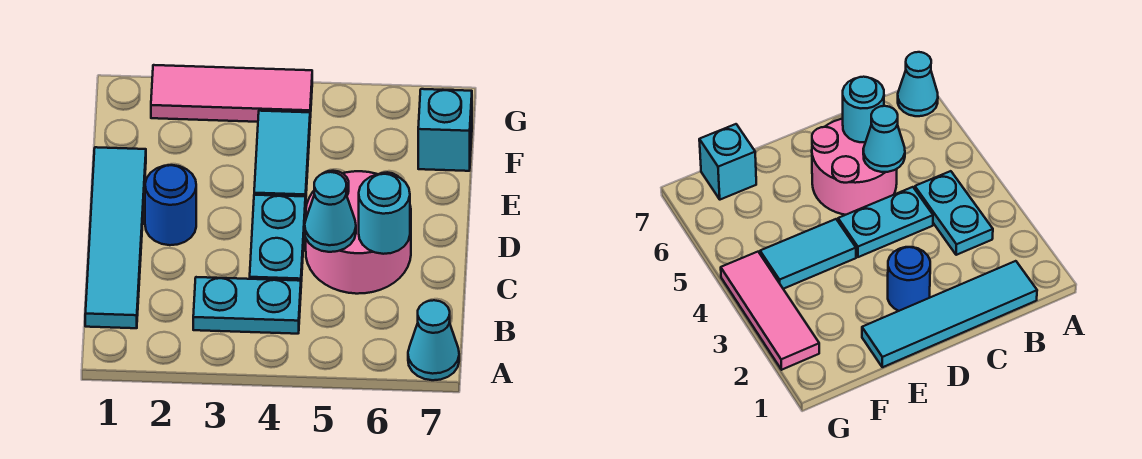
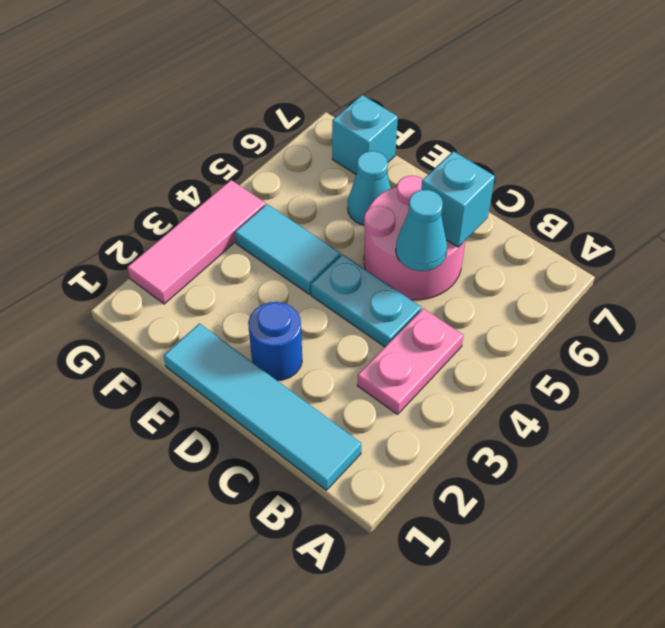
cyan 1x1 cone [408,300,459,380] -> cyan 1x1 cone moved to [348,151,391,225]
cyan 1x2 plate [193,277,301,334] -> pink 1x2 plate [357,308,463,414]
cyan 1x1 round brick [359,174,410,254] -> cyan 1x1 brick [421,151,495,247]

